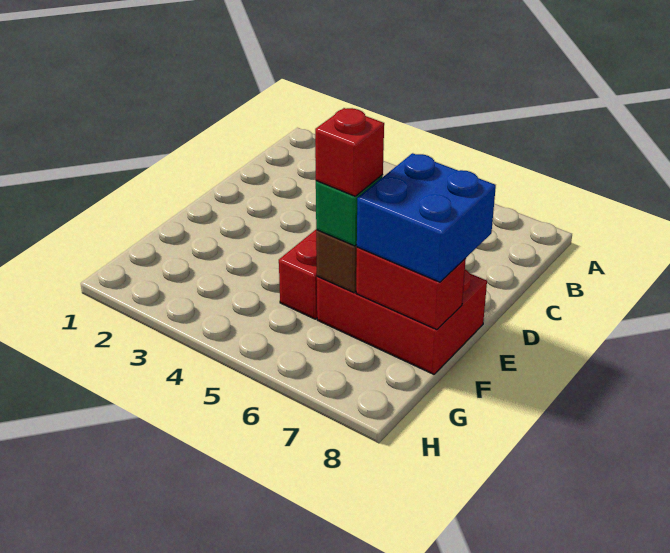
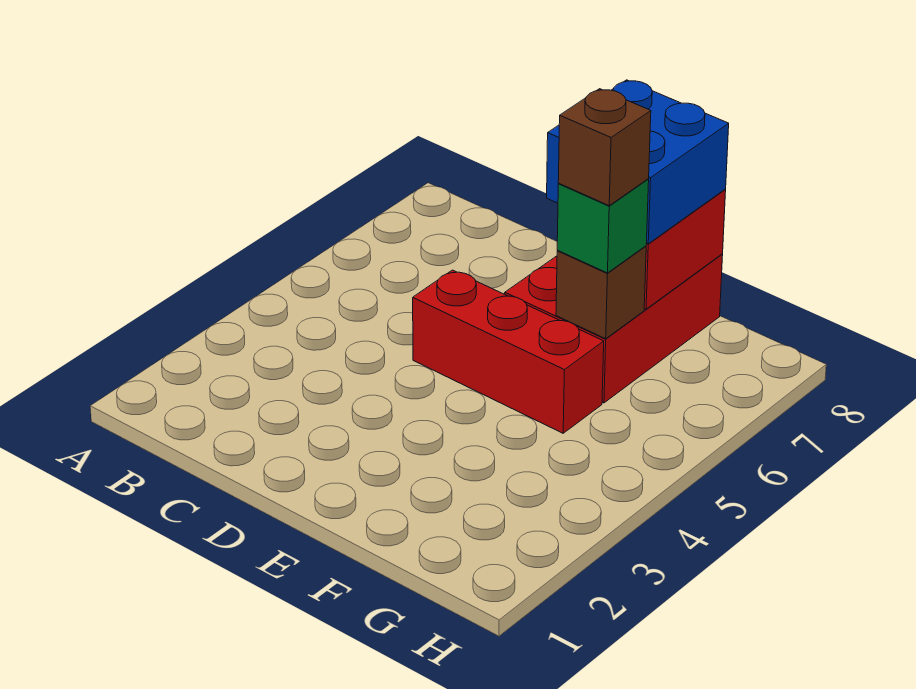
red 1x1 brick [315,108,384,196] -> brown 1x1 brick [558,89,651,205]

